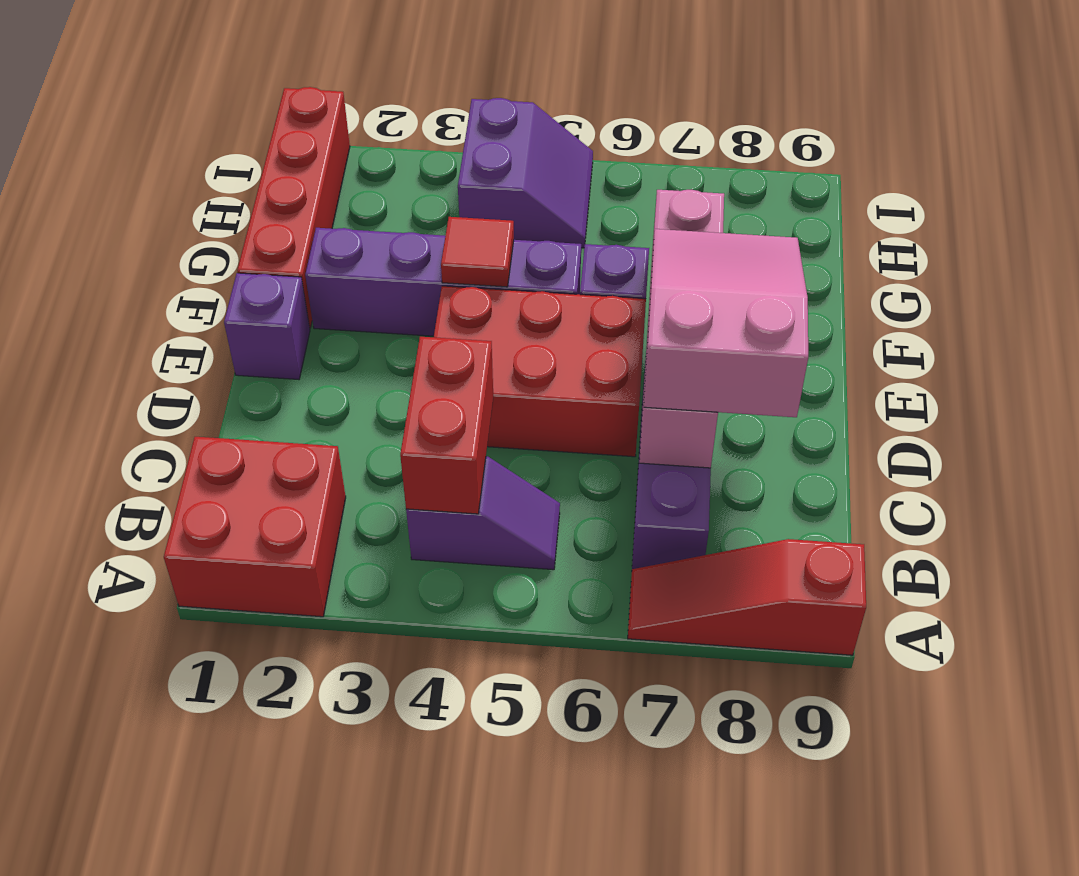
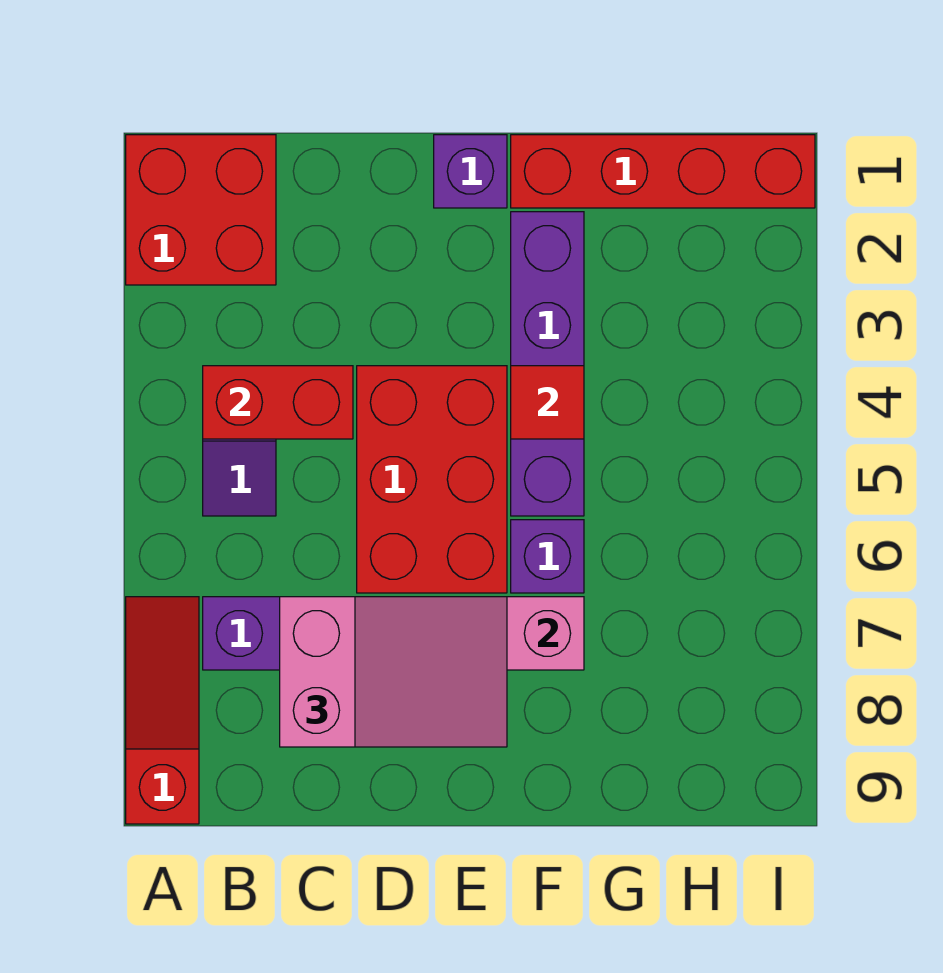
purple 2x2 slope [458,98,593,248] -> none

